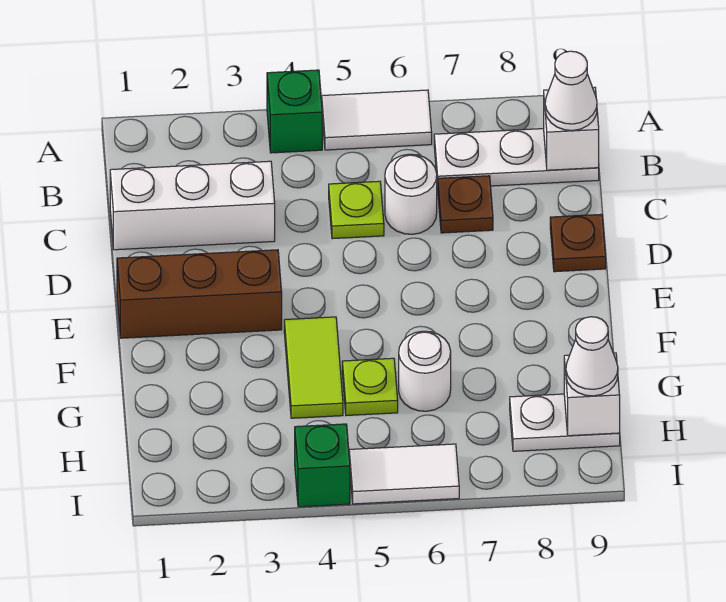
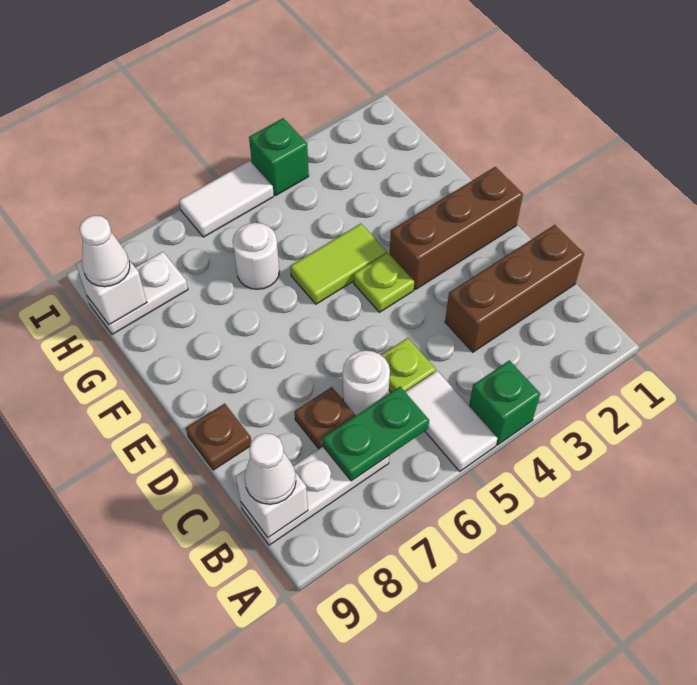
white 1x2 tile [322,90,432,150] -> white 1x2 tile turned to [406,371,497,471]
none -> green 1x2 plate [323,387,429,481]
white 1x3 brick [110,161,275,250] -> brown 1x3 brick [445,225,584,352]
lime 1x2 tile [284,317,343,418] -> lime 1x2 tile turned to [290,224,387,304]
lime 1x1 plate [342,358,398,415] -> lime 1x1 plate moved to [354,253,414,312]

